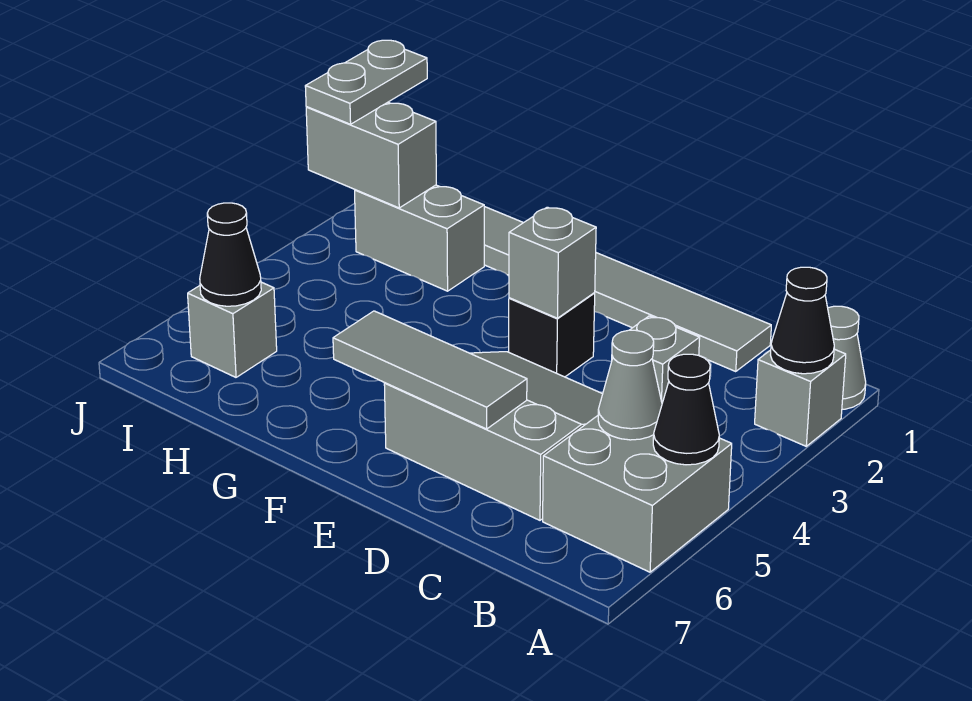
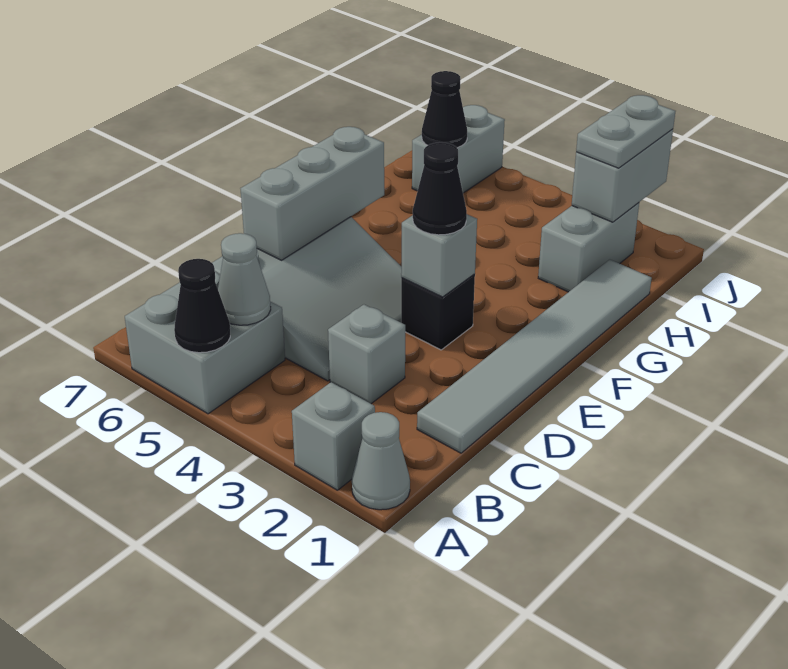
black 1x1 cone [771,267,834,374] -> black 1x1 cone moved to [413,142,467,235]
grey 1x3 tile [333,311,527,429] -> grey 1x3 brick [240,127,384,260]
grey 1x1 brick [188,282,277,377] -> grey 1x2 brick [412,105,505,193]
grey 1x2 plate [305,40,427,124] -> grey 1x2 plate turned to [576,95,676,168]

